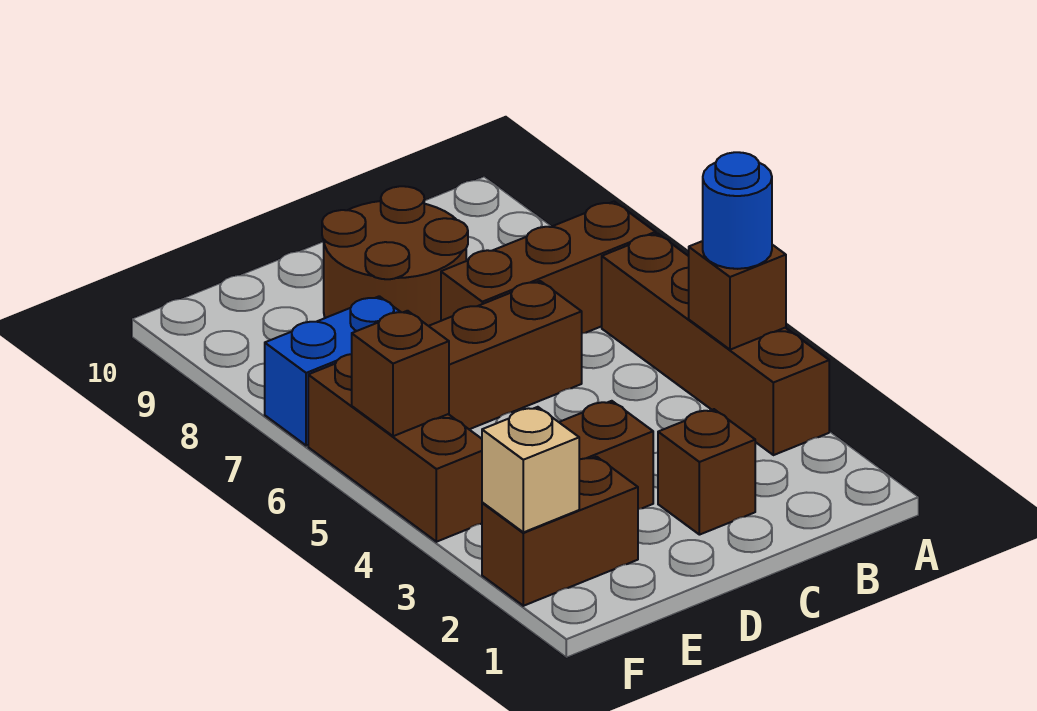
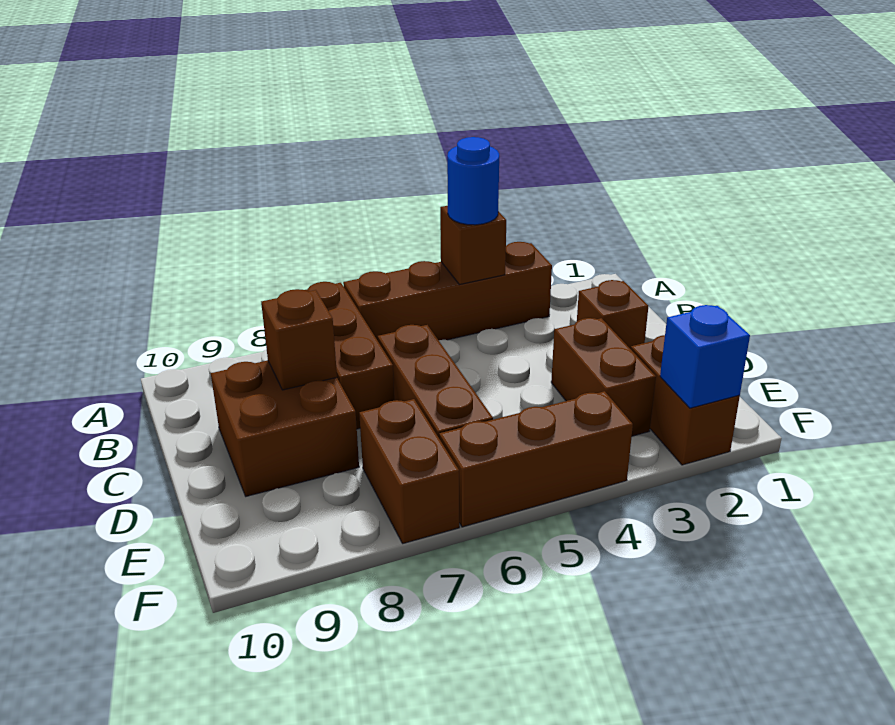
brown 2x2 round brick [322,186,468,326] -> brown 2x2 brick [211,360,359,496]
blue 1x2 brick [265,296,400,446] -> brown 1x2 brick [359,399,459,543]
tan 1x1 brick [482,407,579,532] -> blue 1x1 brick [660,305,750,408]
brown 1x1 brick [352,311,449,436] -> brown 1x1 brick moved to [261,289,337,390]

